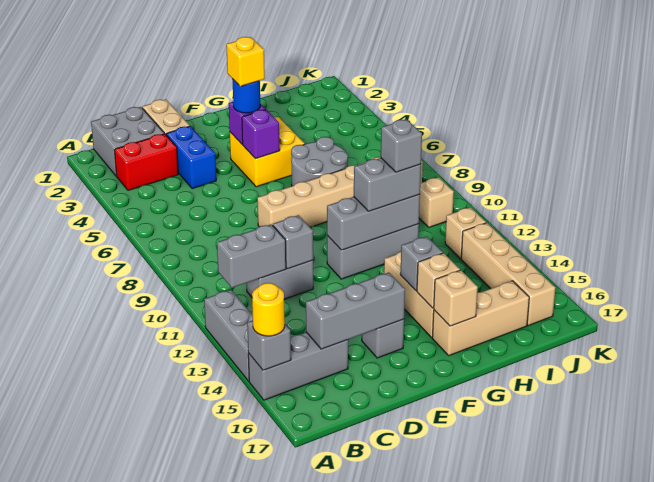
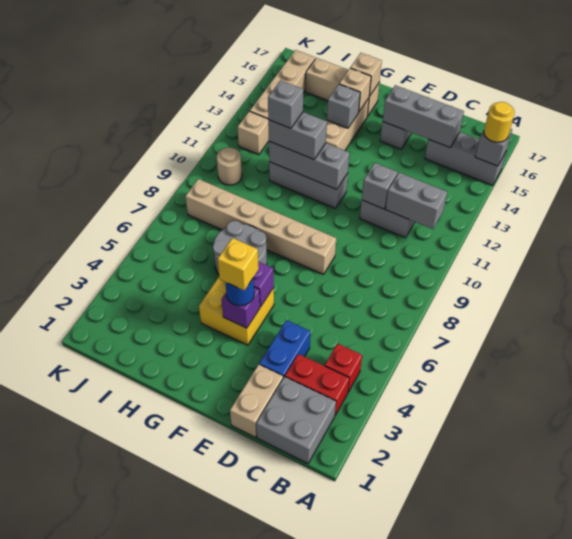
grey 1x3 brick [204,290,253,381] -> none
none -> red 1x1 brick [325,343,362,392]
tan 1x1 brick [419,177,454,227] -> tan 1x1 round brick [217,147,242,185]

